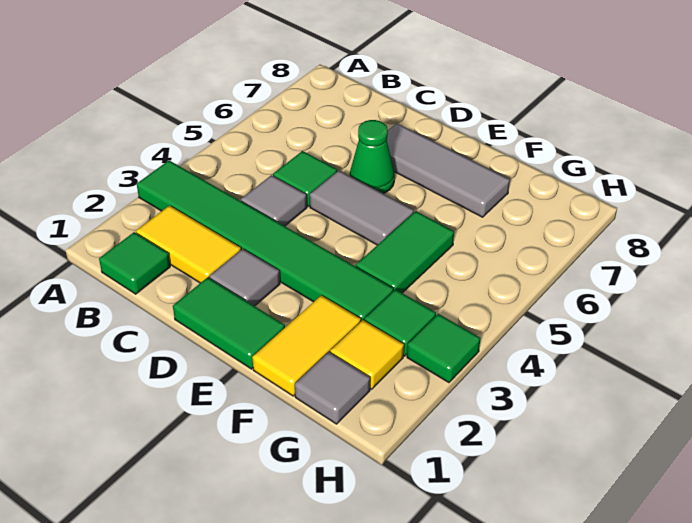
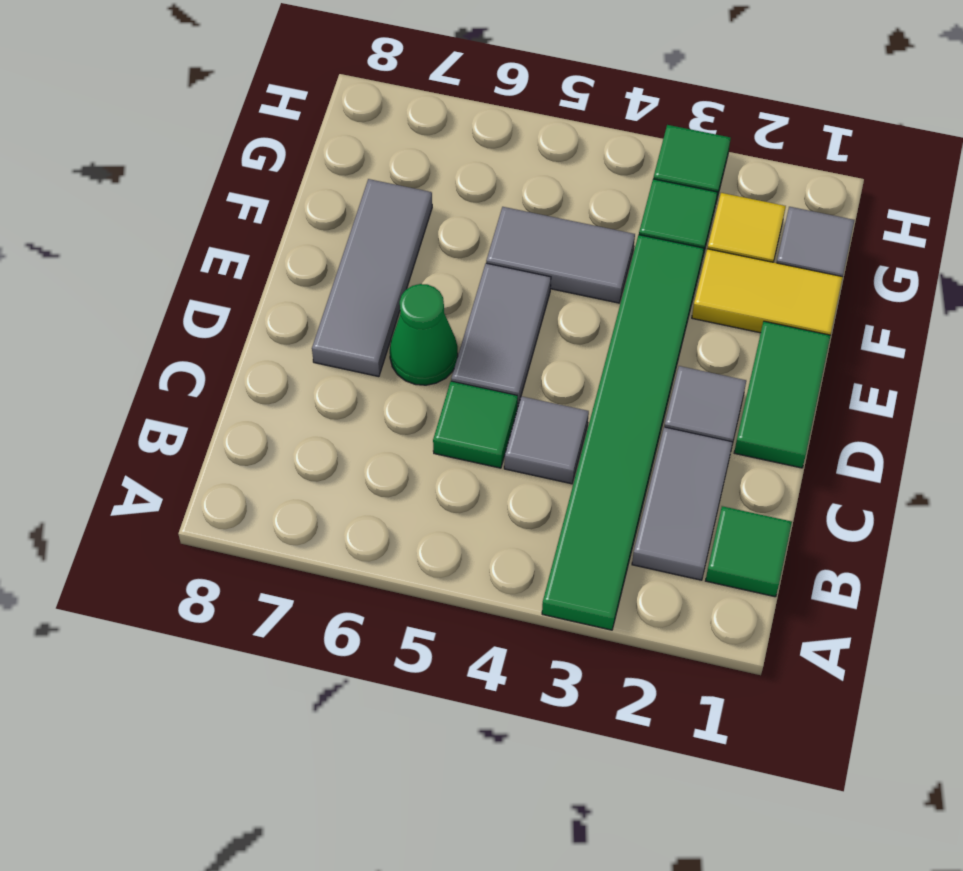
yellow 1x2 tile [136,206,241,283] -> grey 1x2 tile [632,427,733,580]
green 1x2 tile [356,211,454,293] -> grey 1x2 tile [486,207,635,303]

